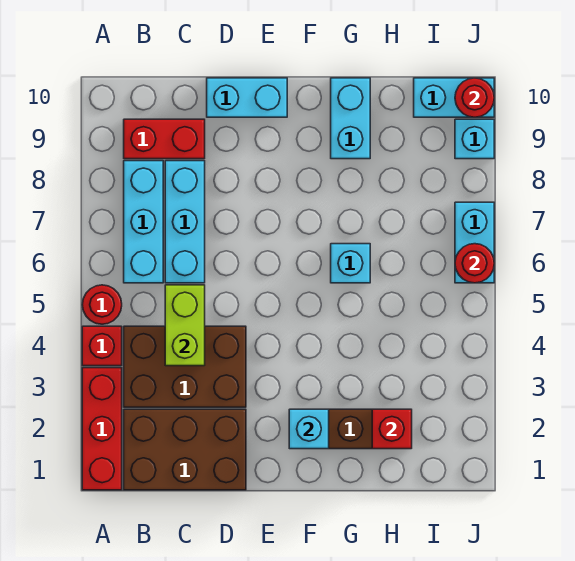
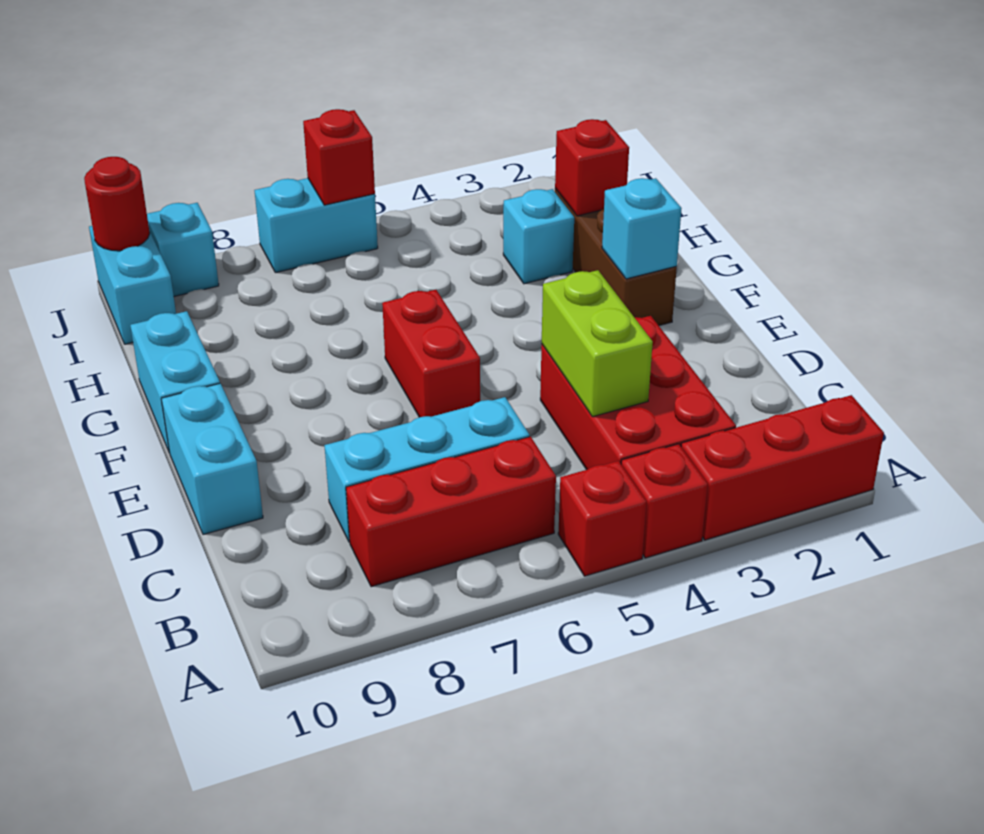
red 1x1 round brick [82,285,122,324] -> red 1x1 brick [558,461,647,576]
brown 2x3 brick [124,409,246,490] -> none
brown 2x3 brick [124,326,246,407] -> red 2x3 brick [540,316,736,470]
cyan 1x3 brick [124,161,163,283] -> red 1x3 brick [346,437,556,587]
red 1x2 brick [124,119,205,159] -> red 1x2 brick moved to [382,290,480,417]
lime 1x2 brick [165,285,205,366] -> lime 1x2 brick turned to [542,270,653,417]
cyan 1x1 brick [331,244,370,283] -> cyan 1x1 brick moved to [503,189,574,284]
cyan 1x2 brick [331,78,370,159] -> cyan 1x2 brick turned to [130,311,220,453]
red 1x1 round brick [455,244,494,283] -> red 1x1 brick [303,109,375,205]

